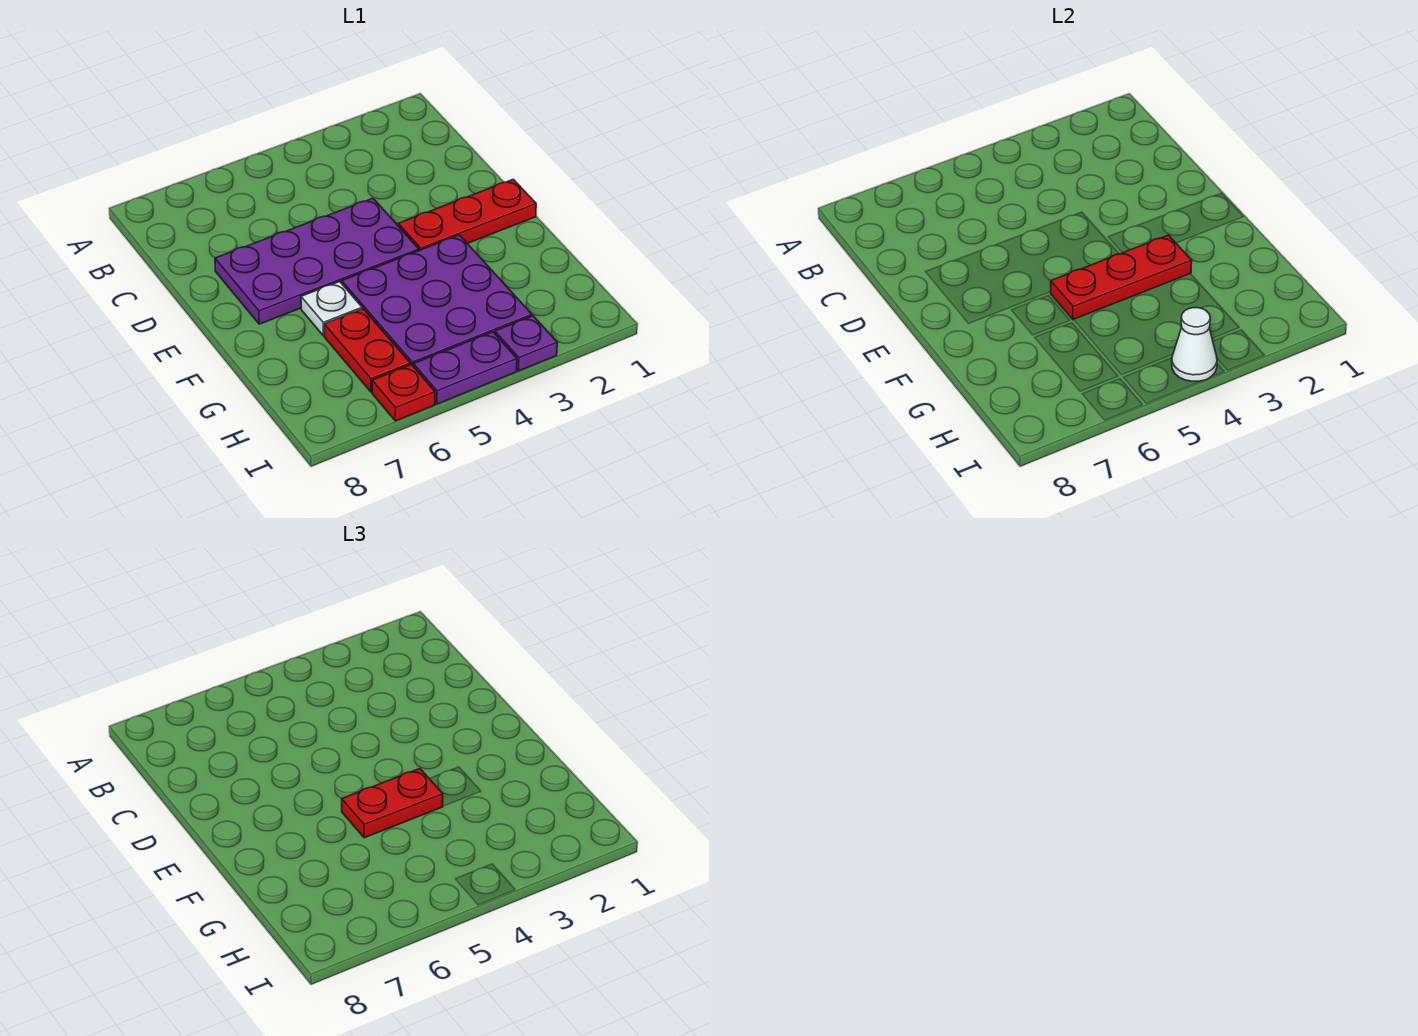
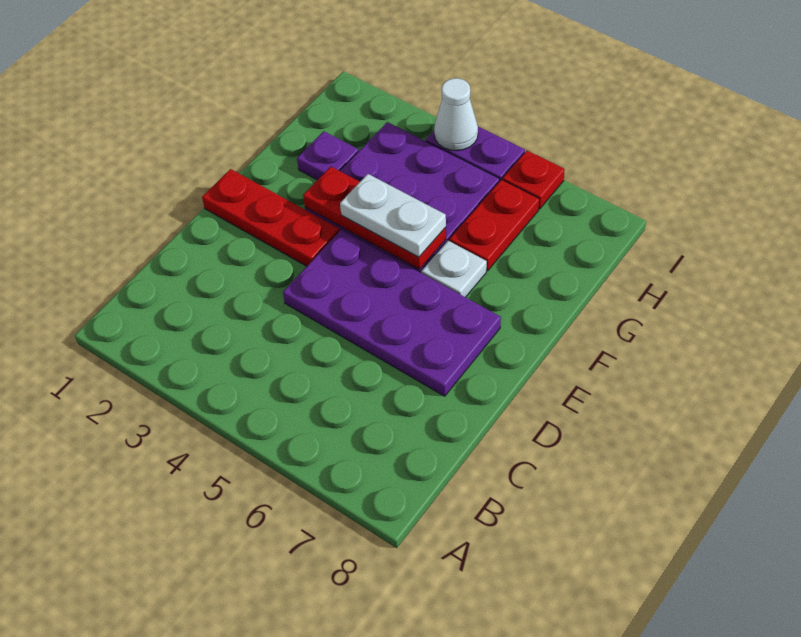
red 1x2 plate [342,769,443,838] -> white 1x2 plate [340,174,446,257]
purple 1x1 plate [495,316,557,371] -> purple 1x1 plate moved to [297,131,359,180]

